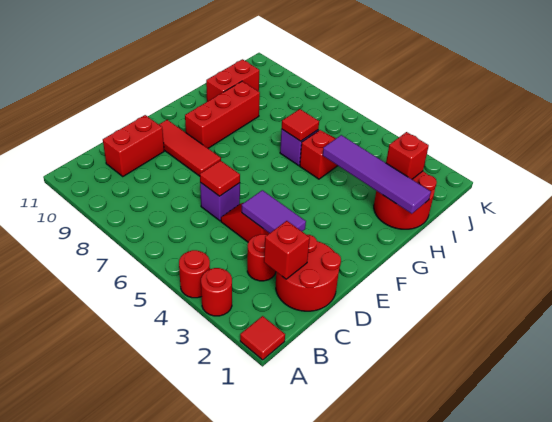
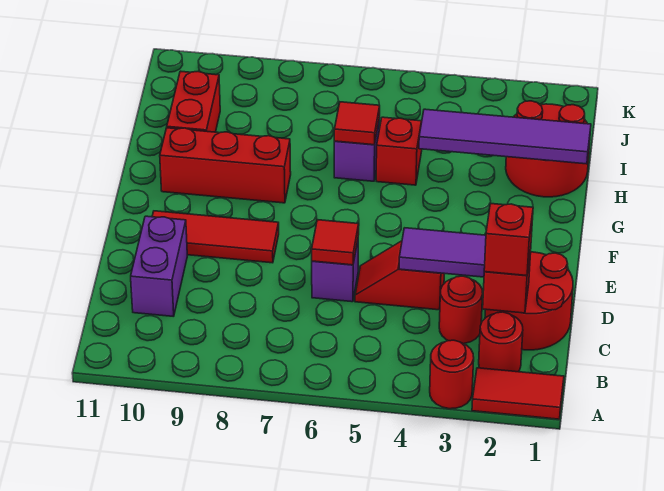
red 1x1 tile [240,316,285,360] -> red 1x2 tile [472,368,564,419]
red 1x1 round brick [179,250,210,298] -> red 1x1 round brick moved to [479,312,523,372]
red 1x2 brick [103,115,164,177] -> purple 1x2 brick [131,216,187,317]
red 1x3 brick [185,81,260,148] -> red 1x3 brick turned to [160,128,291,203]
red 1x1 brick [386,132,429,179] -> red 1x1 brick moved to [484,204,533,276]

